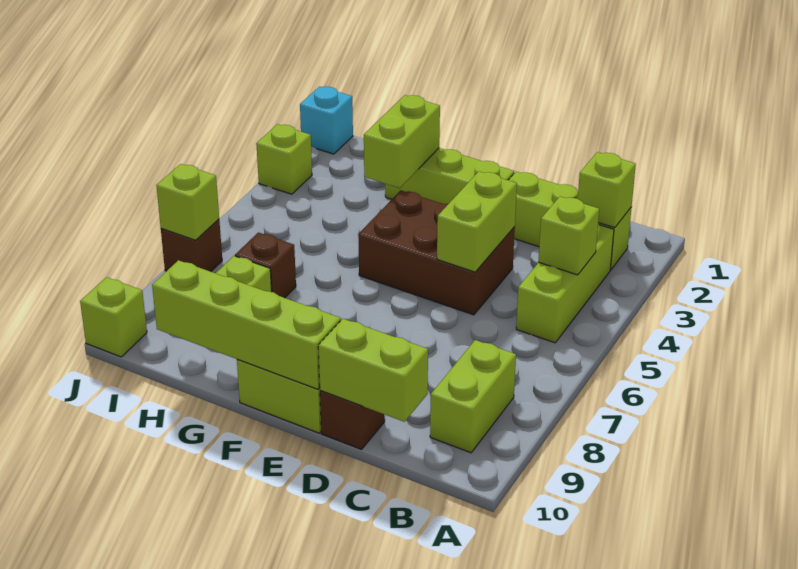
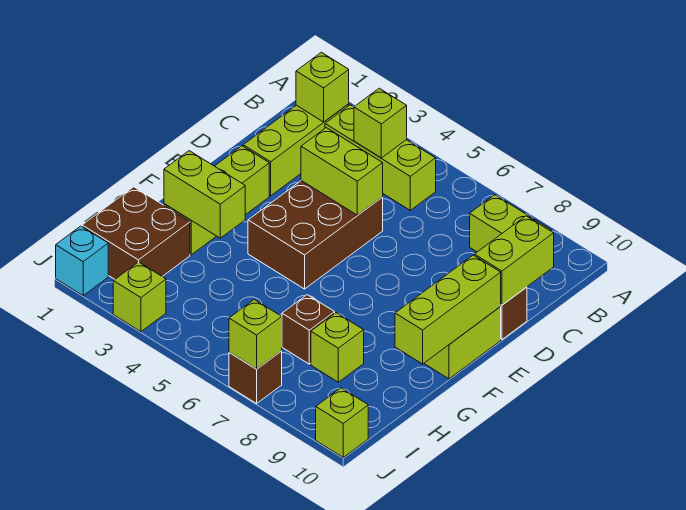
lime 1x4 brick [152,260,341,389] -> lime 1x3 brick [395,255,501,364]
none -> brown 2x2 brick [82,187,190,279]

